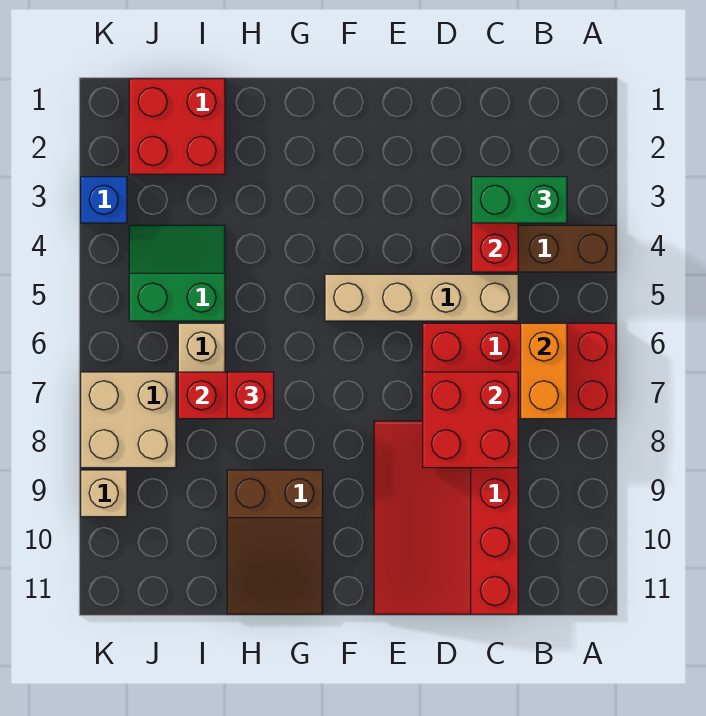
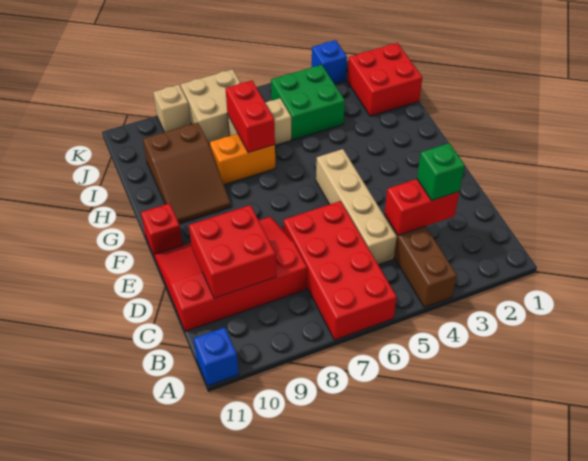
none -> blue 1x1 brick [194,327,239,386]
green 1x2 brick [472,177,567,223] -> green 1x1 brick [417,143,465,201]
orange 1x2 brick [521,323,567,419] -> orange 1x2 brick moved to [210,134,275,185]
red 2x2 brick [423,372,518,468] -> red 2x2 brick moved to [189,205,276,298]
brown 2x3 slope [227,470,323,614] -> brown 2x3 slope turned to [143,123,231,223]
red 1x1 brick [227,372,274,419] -> red 1x1 brick moved to [141,203,182,255]
green 2x2 slope [129,225,225,321] -> green 2x2 brick [271,65,345,140]

